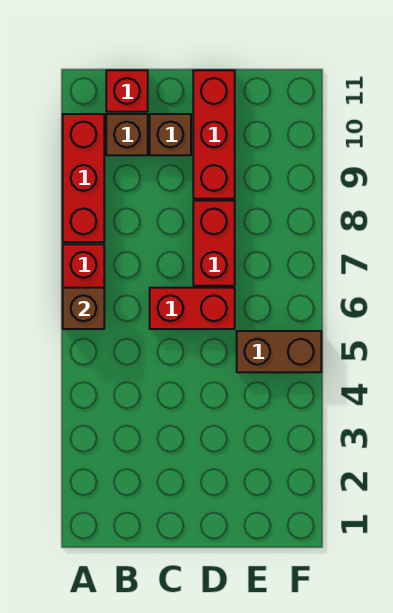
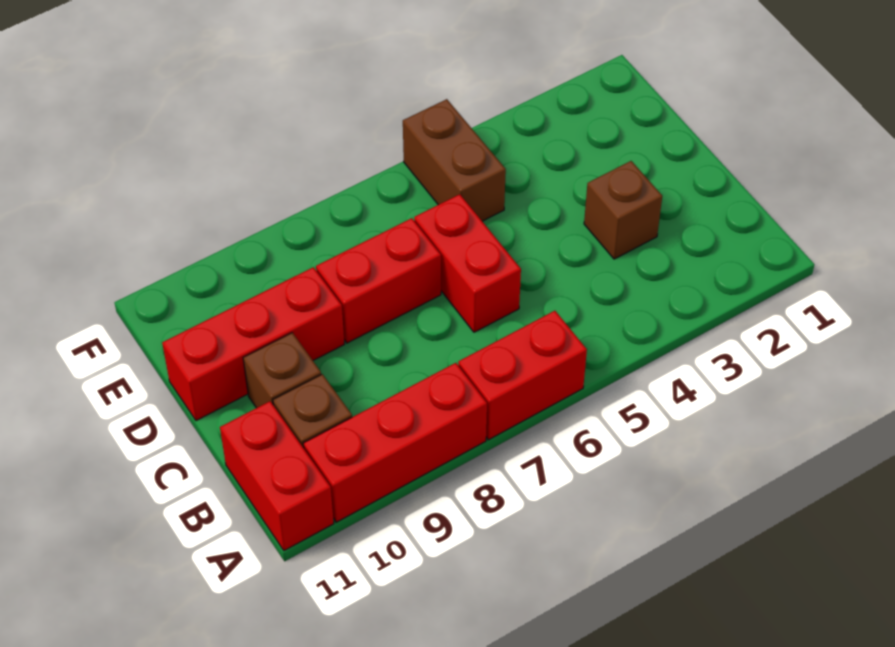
brown 1x1 brick [63,288,104,329] -> brown 1x1 brick moved to [584,161,662,259]
red 1x1 brick [106,70,148,112] -> red 1x2 brick [220,401,334,551]

